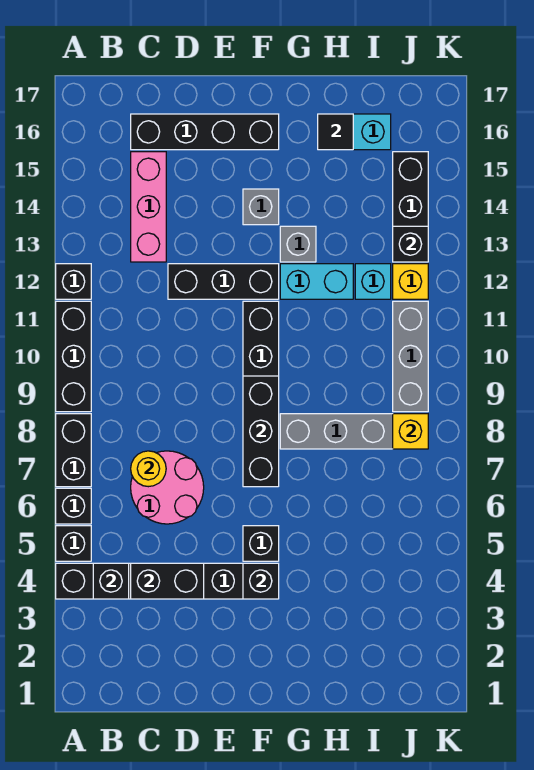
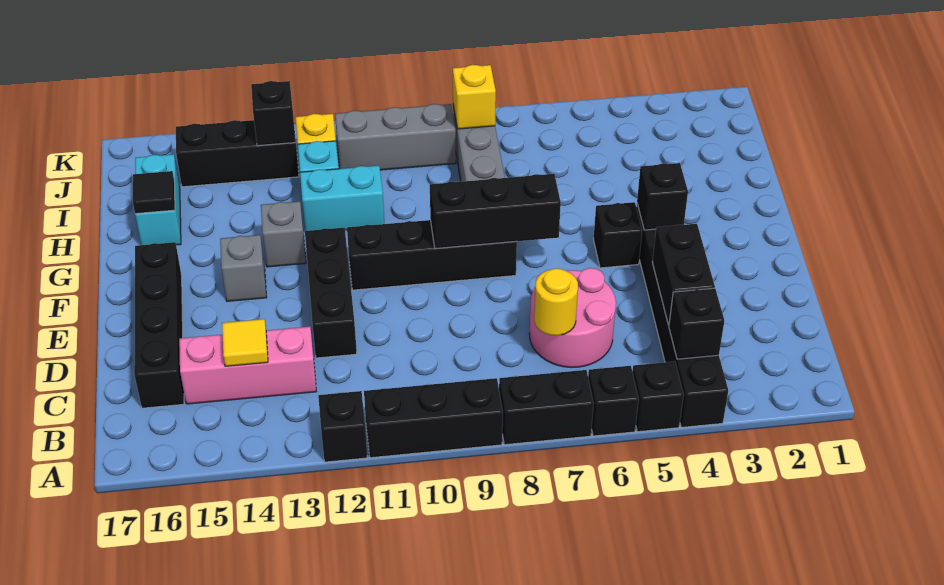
none -> yellow 1x1 tile [222,319,268,366]
cyan 1x2 brick [280,264,353,299] -> cyan 1x2 brick turned to [300,166,384,231]

